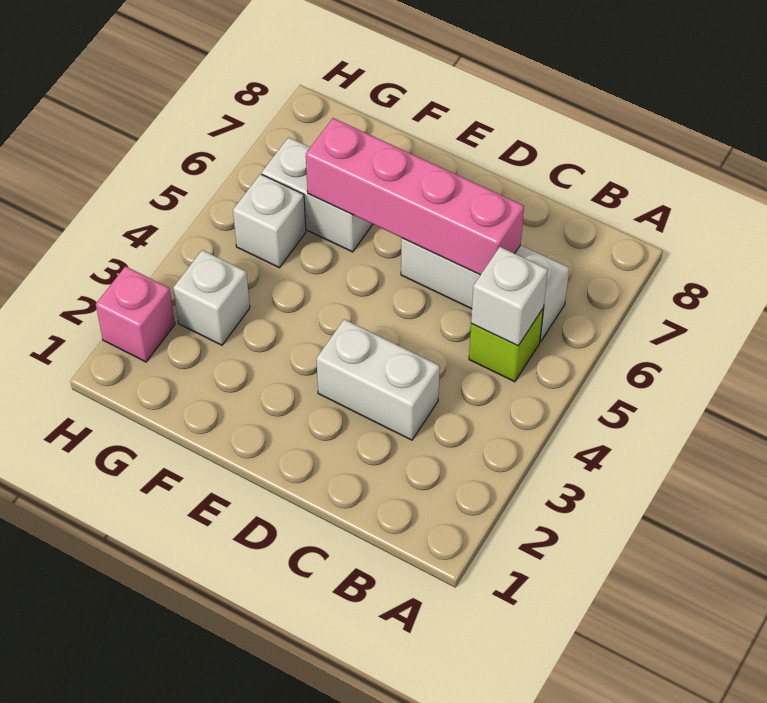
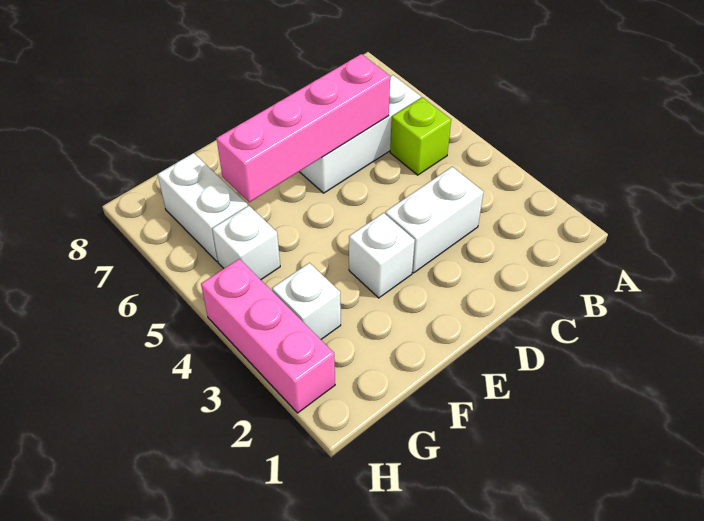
white 1x1 brick [471,247,548,346] -> white 1x1 brick moved to [349,213,415,298]
white 1x2 brick [262,137,373,252] -> white 1x2 brick turned to [158,153,248,262]
pink 1x1 brick [96,266,175,362] -> pink 1x3 brick [201,259,335,413]

